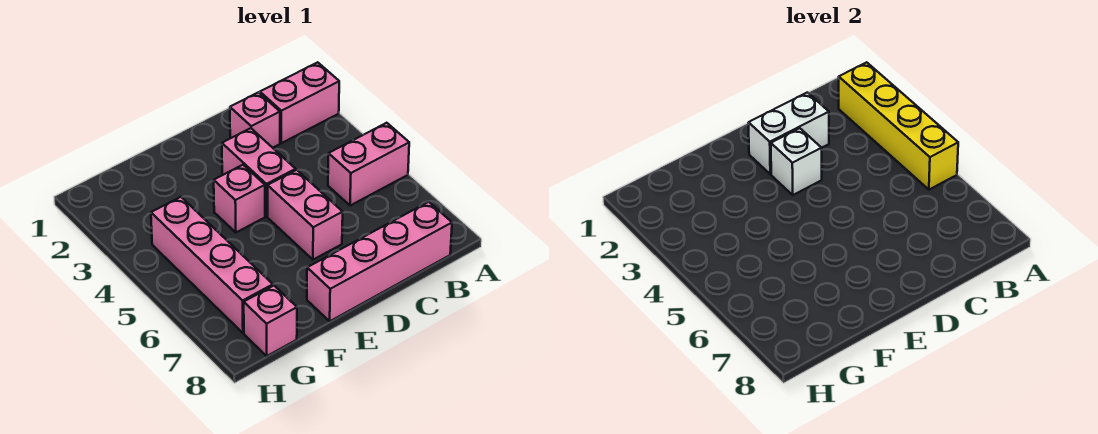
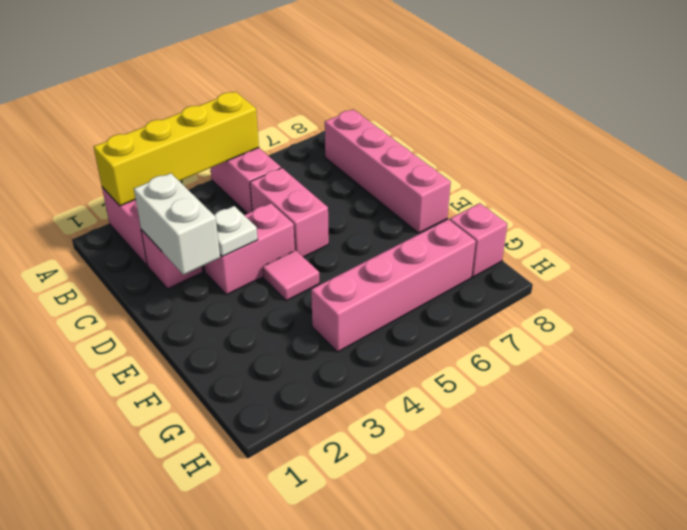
white 1x1 brick [771,128,822,195] -> white 1x1 plate [214,206,258,257]
pink 1x2 brick [268,170,343,260] -> pink 1x2 brick turned to [250,168,329,257]
pink 1x1 brick [214,165,265,232] -> pink 1x1 tile [263,250,319,301]

